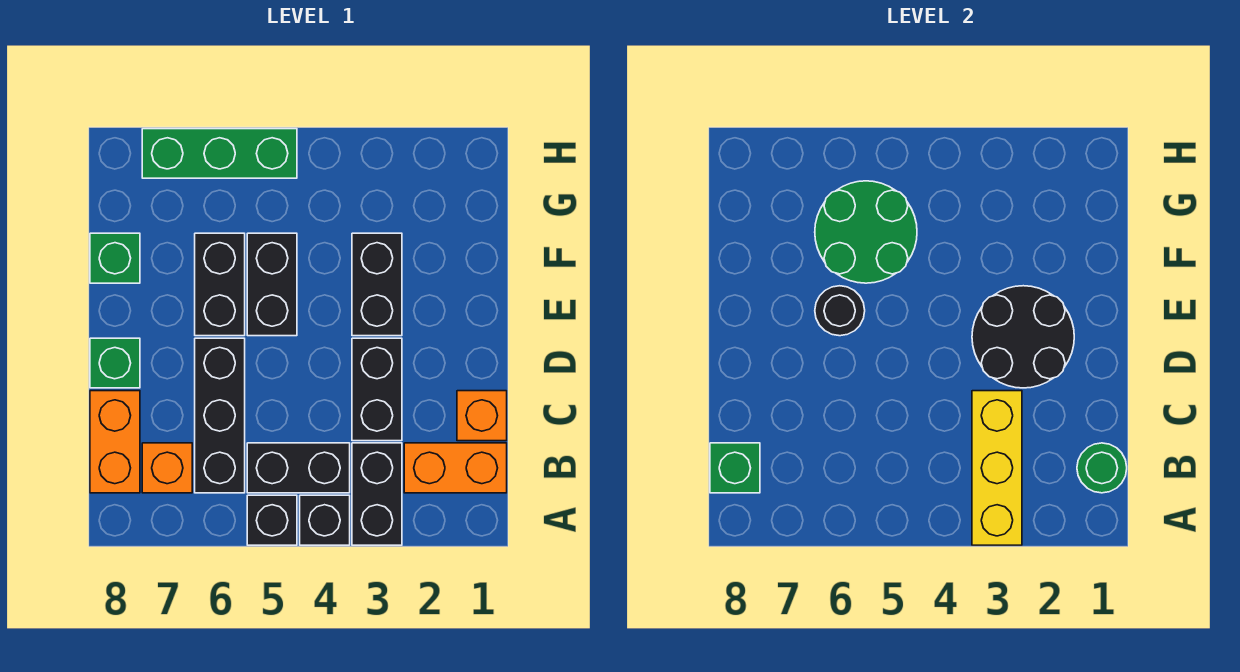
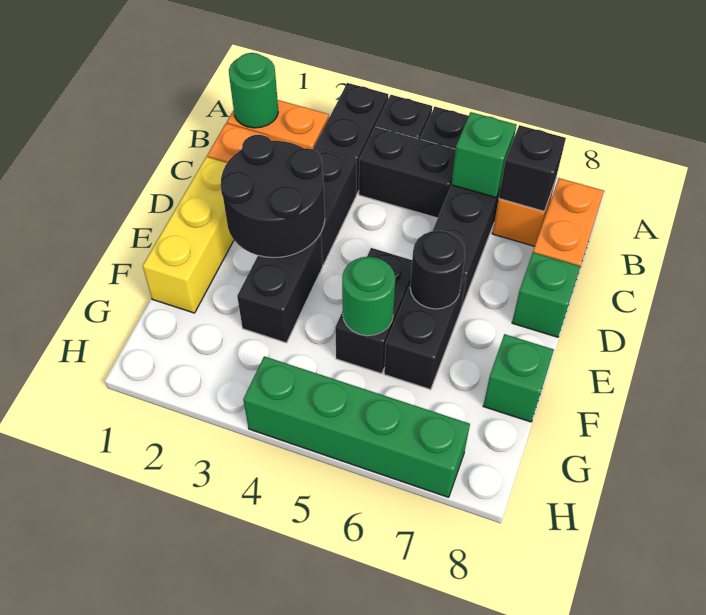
yellow 1x3 brick [972,391,1022,545] -> yellow 1x3 brick moved to [143,157,234,313]
none -> black 1x1 brick [499,125,566,211]
green 1x1 brick [710,443,760,493] -> green 1x1 brick moved to [451,112,516,198]
green 2x2 round brick [815,181,917,283] -> green 1x1 round brick [342,257,395,336]
green 1x3 brick [142,129,297,178] -> green 1x4 brick [243,356,470,497]

